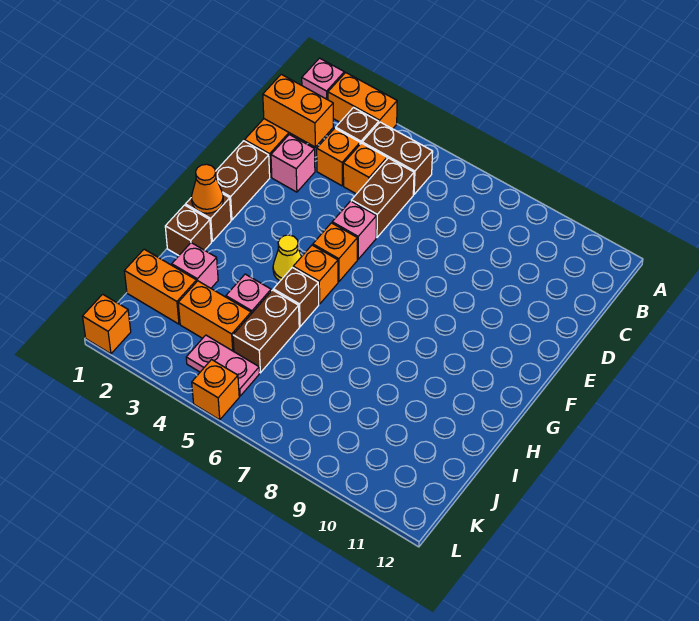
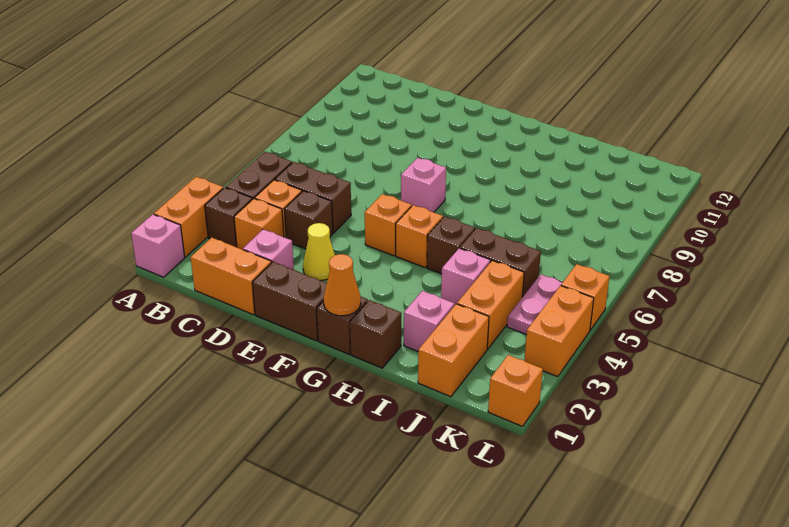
orange 1x2 brick [263,74,333,147] -> orange 1x2 brick moved to [524,286,594,377]
none -> brown 1x1 brick [284,191,333,249]
pink 1x1 brick [332,201,376,259] -> pink 1x1 brick moved to [401,158,446,212]
yellow 1x1 cone [273,235,302,281] -> yellow 1x1 cone moved to [303,223,335,280]

